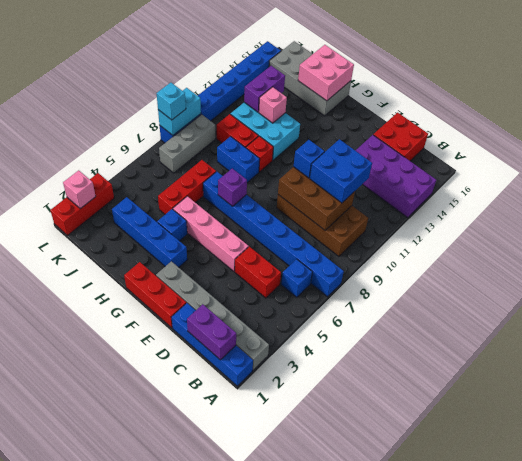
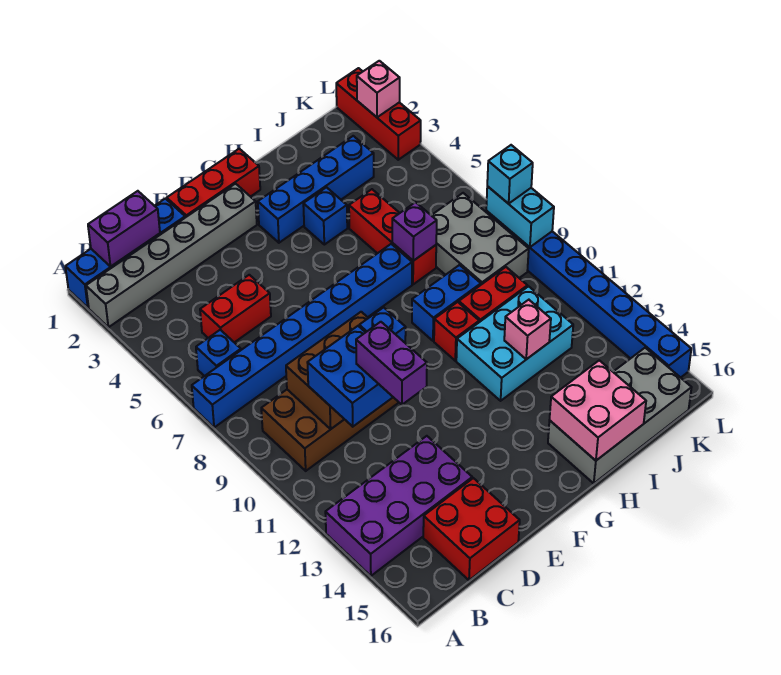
pink 1x4 brick [173,196,249,271] -> none
purple 1x1 brick [218,169,247,206] -> purple 1x1 brick moved to [392,202,437,261]
purple 1x2 brick [244,66,285,112] -> purple 1x2 brick moved to [356,322,427,405]
grey 1x3 brick [159,114,215,173] -> grey 2x3 brick [431,193,529,285]

